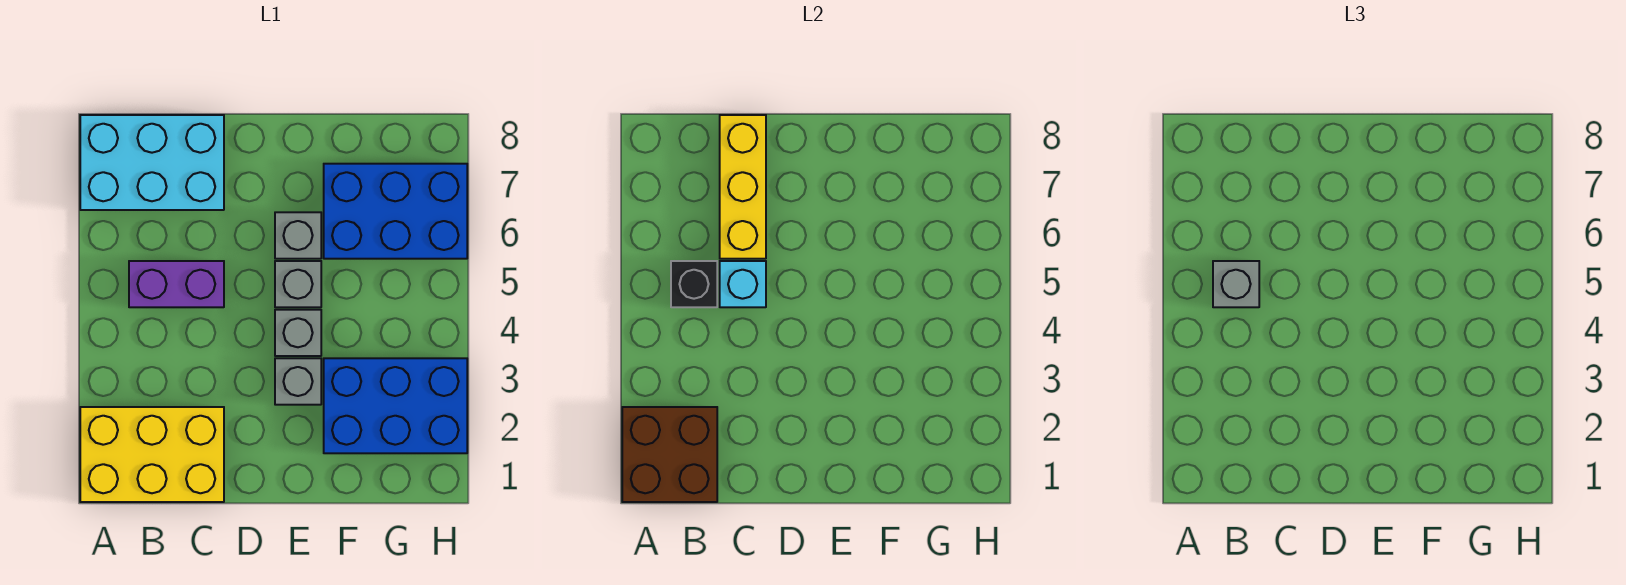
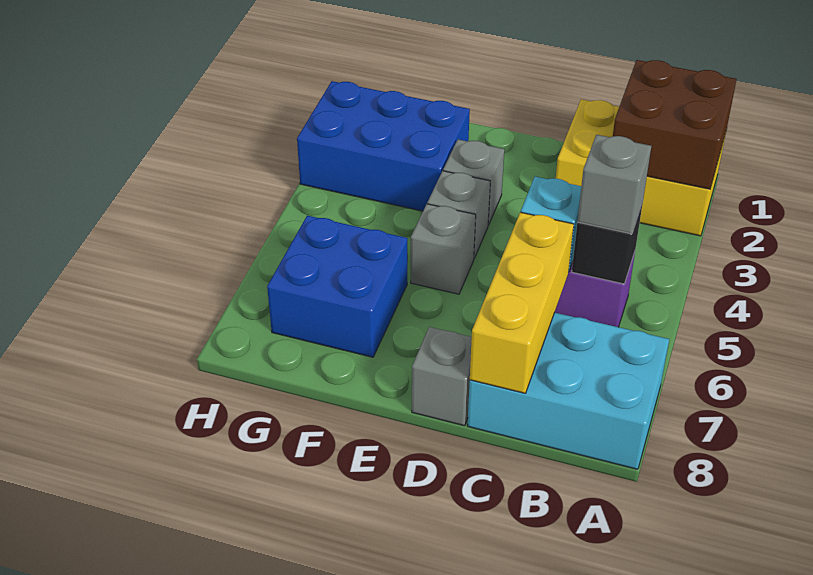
grey 1x1 brick [275,212,321,259] -> grey 1x1 brick moved to [412,327,472,426]
blue 2x3 brick [324,164,467,259] -> blue 2x2 brick [267,216,407,357]

